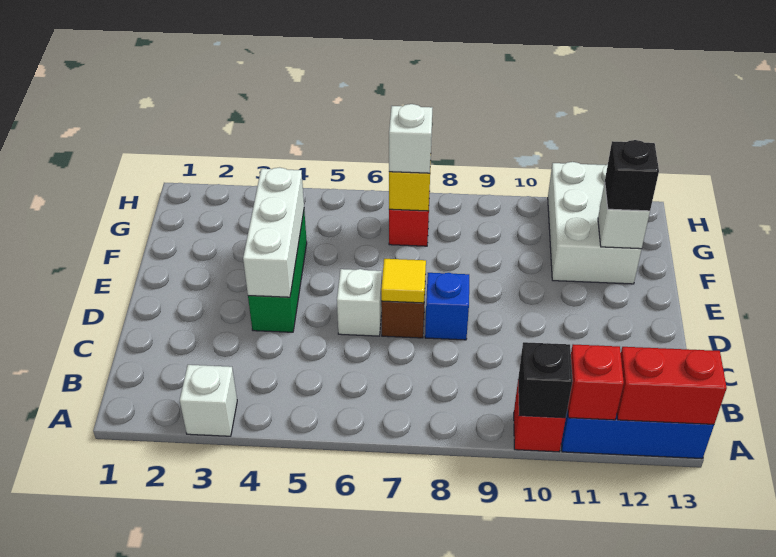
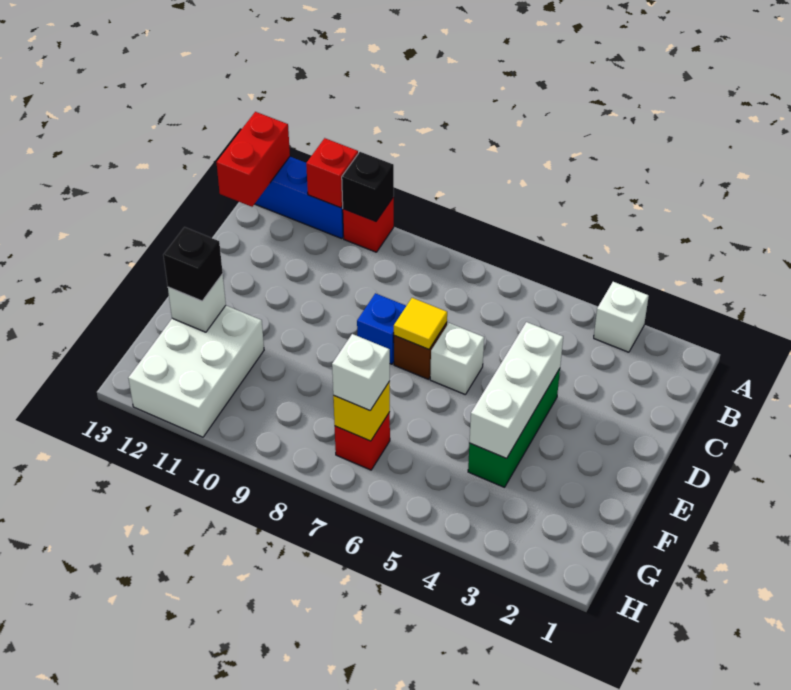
red 1x2 brick [617,347,727,424] -> red 1x2 brick turned to [216,112,290,207]

